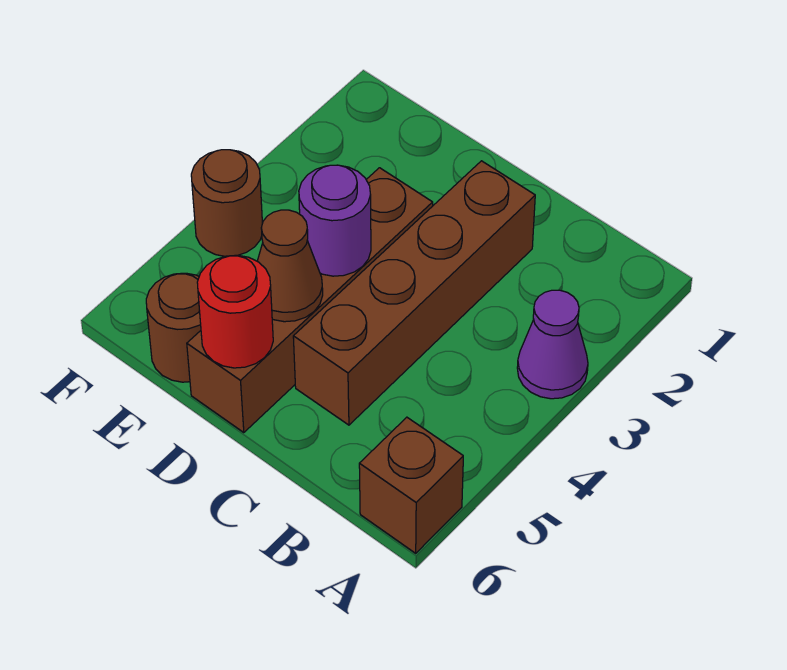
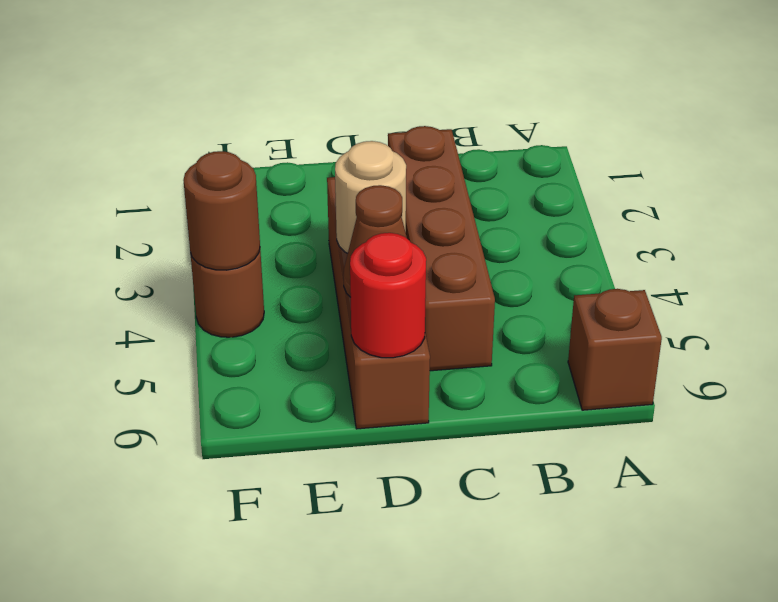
purple 1x1 cone [517,290,588,399] -> none
purple 1x1 round brick [299,165,371,276] -> tan 1x1 round brick [335,141,406,253]
brown 1x1 round brick [146,273,201,382] -> brown 1x1 round brick moved to [183,151,260,270]

